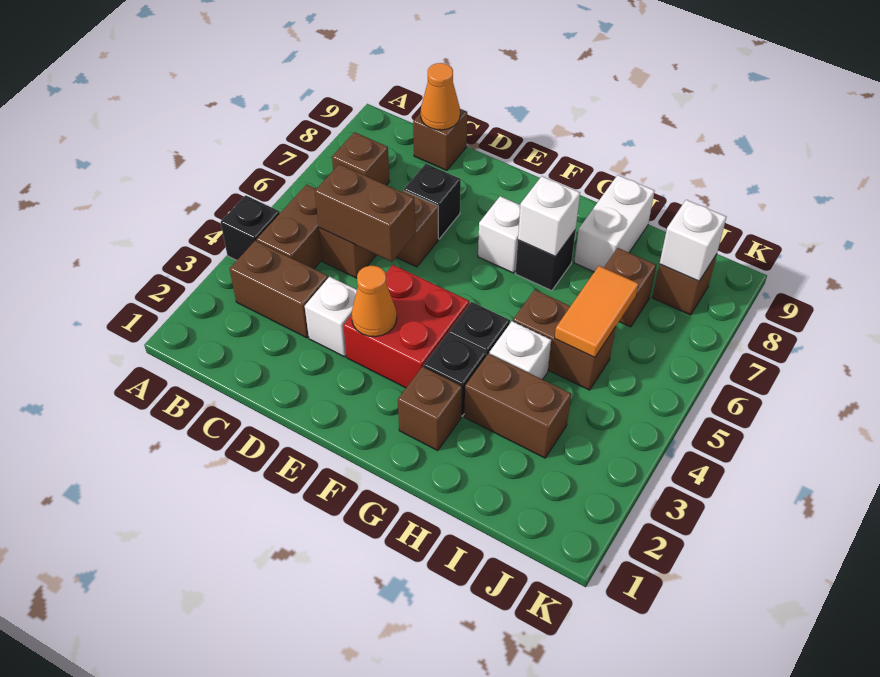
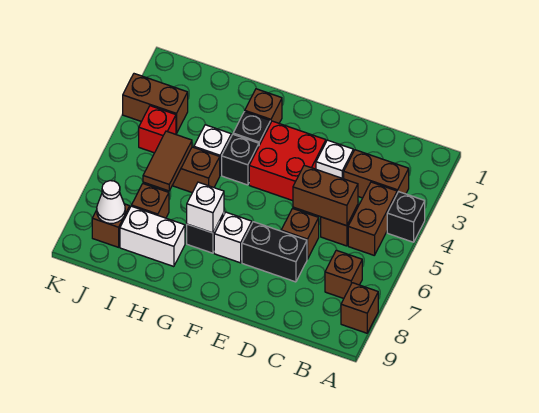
brown 1x1 brick [413,109,467,170] -> brown 1x1 brick moved to [341,283,378,333]
orange 1x1 cone [421,63,460,130] -> none
black 1x1 brick [404,164,461,239] -> black 1x2 brick [242,221,307,282]
orange 1x1 cone [352,266,397,337] -> none
brown 1x2 brick [464,354,571,458] -> brown 1x2 brick moved to [123,74,188,134]
white 1x2 brick [574,175,655,272] -> white 1x2 brick turned to [120,206,185,267]
orange 1x2 tile [555,266,638,358] -> brown 1x2 tile [143,131,192,191]
none -> red 1x1 brick [139,106,176,153]
white 1x1 brick [660,200,726,281] -> white 1x1 cone [97,181,125,223]

